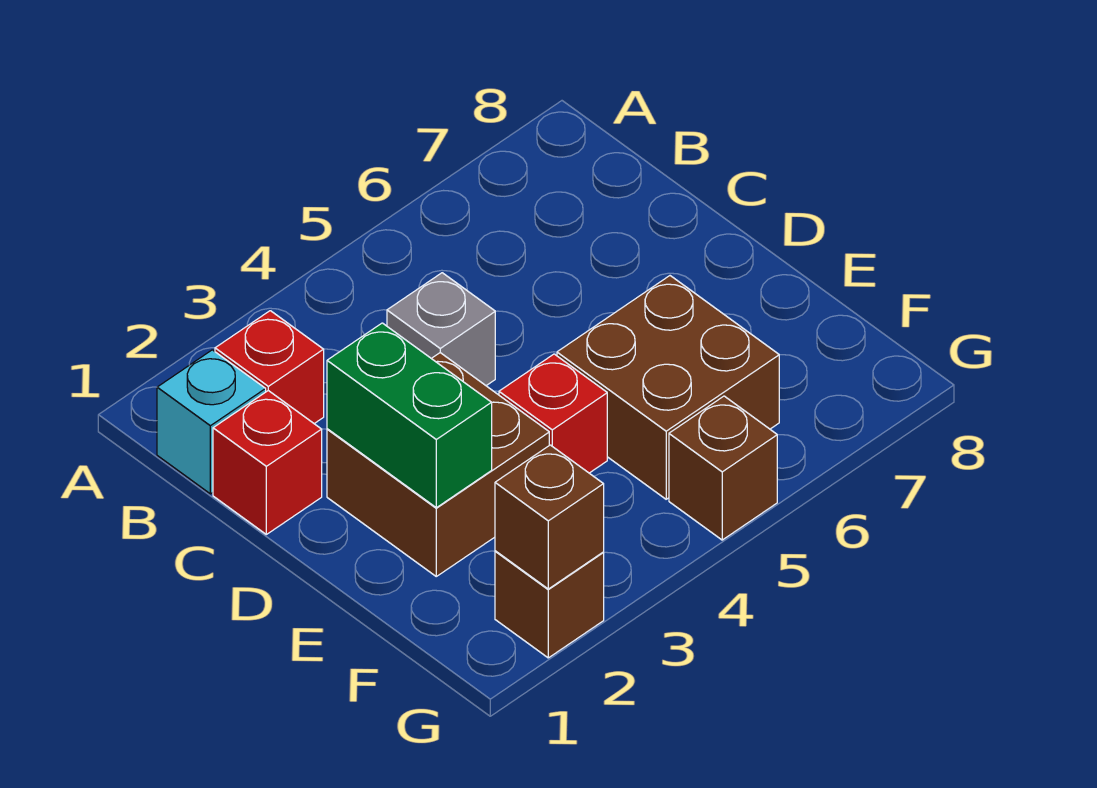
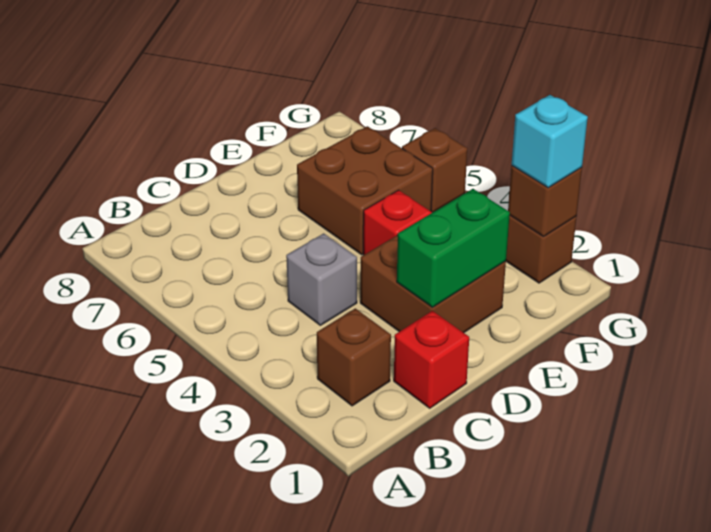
cyan 1x1 brick [157,350,266,494] -> cyan 1x1 brick moved to [512,95,588,188]
red 1x1 brick [215,311,324,424] -> brown 1x1 brick [317,308,391,406]

